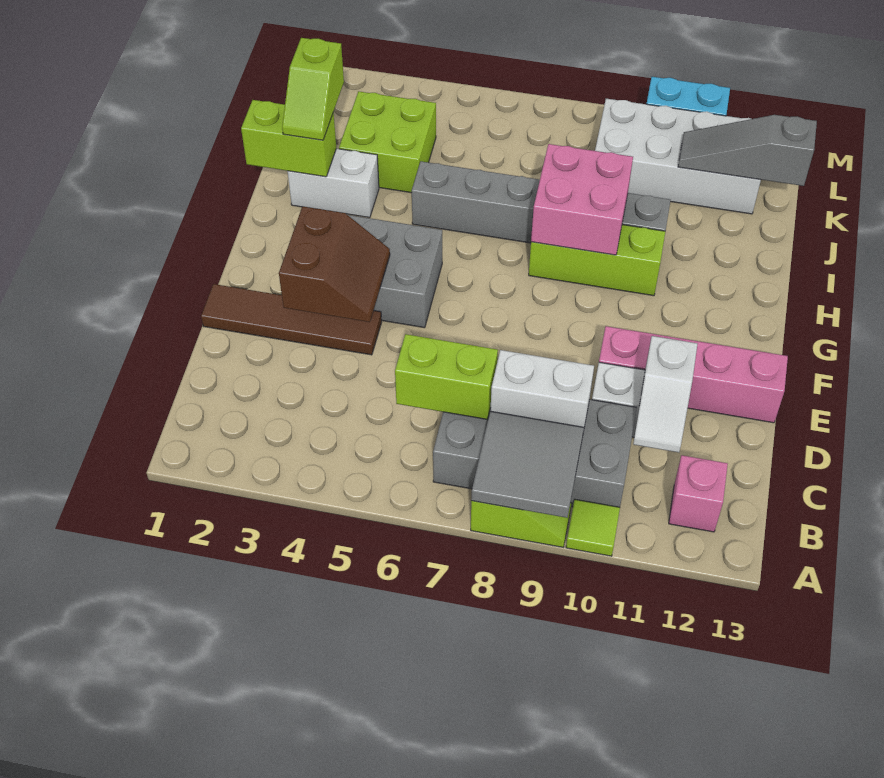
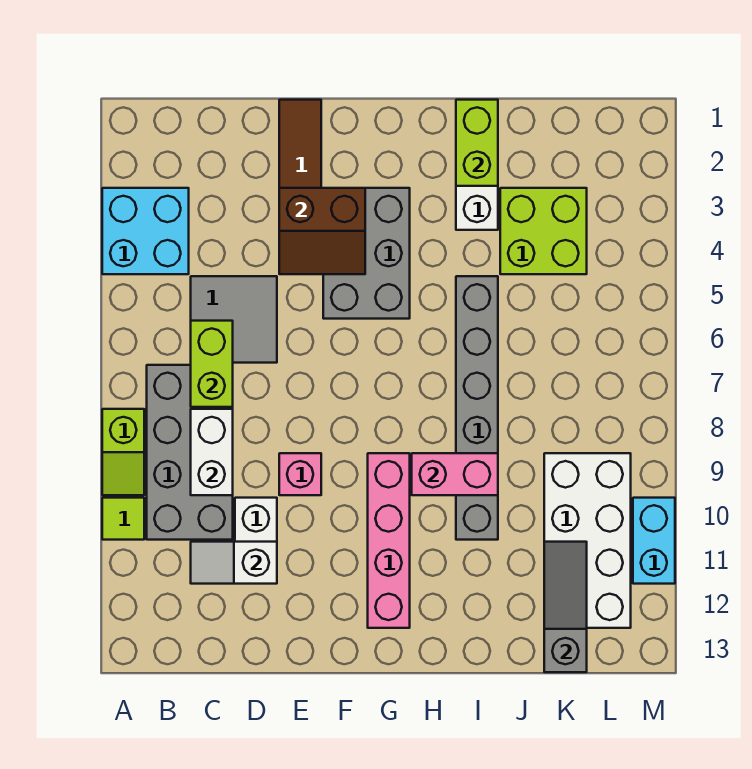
none -> cyan 2x2 brick [102,188,189,274]
grey 2x2 tile [471,411,584,518] -> grey 2x2 tile moved to [191,276,277,363]
pink 1x1 brick [669,455,728,532] -> pink 1x1 brick moved to [279,453,321,495]
pink 1x4 brick [599,326,788,423] -> pink 1x4 brick moved to [368,453,410,628]
lime 1x3 brick [529,225,665,296] -> none
pink 2x2 brick [531,144,633,255] -> pink 1x2 brick [412,453,498,495]
lime 1x2 slope [282,38,344,140] -> none

